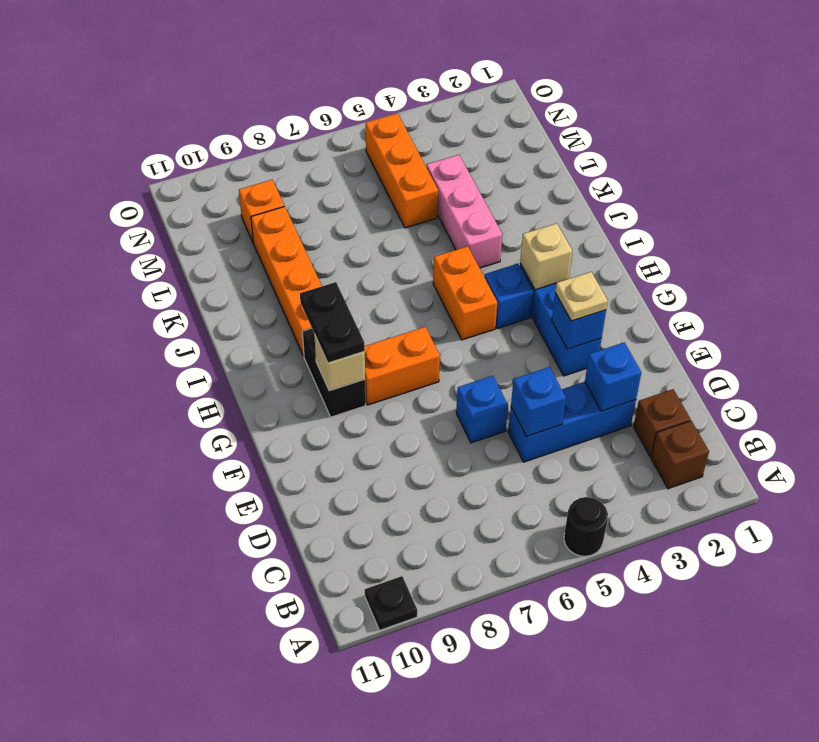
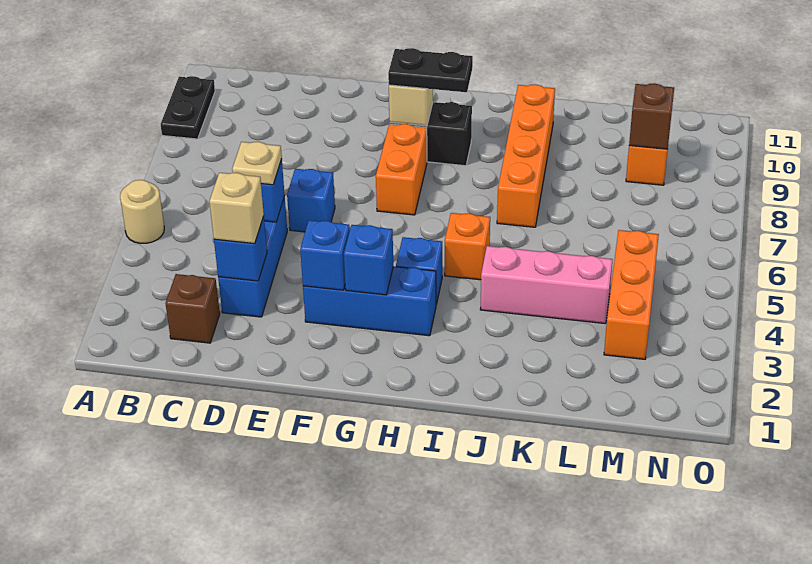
black 1x1 round brick [564,497,608,556] -> tan 1x1 round brick [120,180,164,244]
black 1x1 plate [365,576,417,630] -> black 1x2 plate [160,76,215,139]
brown 1x1 brick [651,421,709,489] -> brown 1x1 brick moved to [629,83,674,149]
tan 1x1 plate [555,272,608,321] -> tan 1x1 plate moved to [232,142,282,185]
none -> blue 1x1 brick [344,225,393,295]
tan 1x1 brick [520,223,572,290] -> tan 1x1 brick moved to [209,173,264,244]
orange 1x2 brick [433,246,497,340] -> orange 1x1 brick [445,213,490,280]
orange 1x4 brick [251,206,322,356] -> orange 1x4 brick turned to [497,84,555,227]
orange 1x3 brick [366,113,438,228] -> orange 1x3 brick turned to [604,230,659,359]

